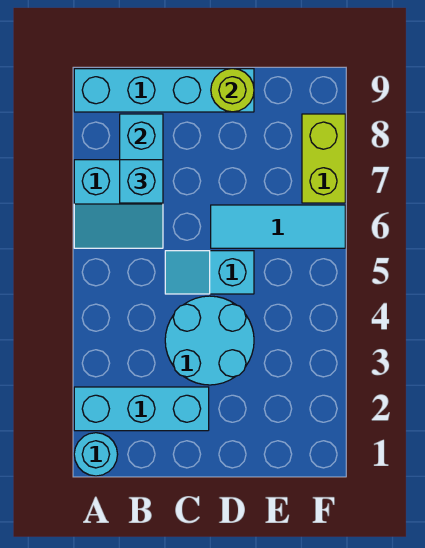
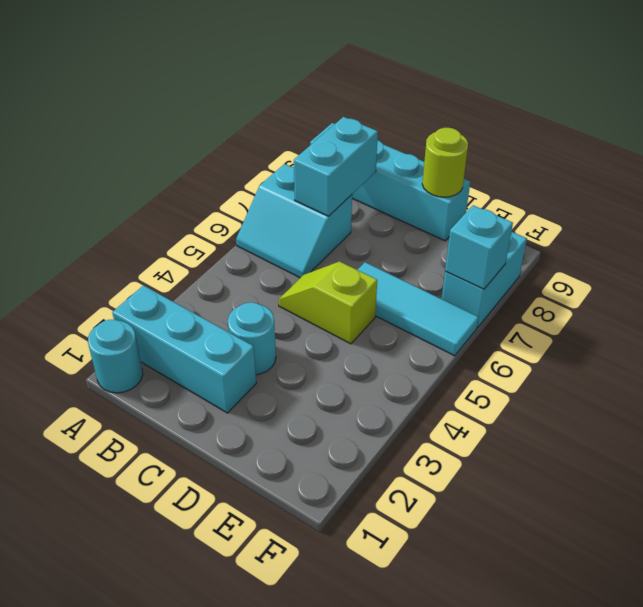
cyan 1x1 brick [120,160,163,203] -> cyan 1x1 brick moved to [445,205,513,289]
cyan 2x2 round brick [165,296,254,385] -> cyan 1x1 round brick [228,302,276,375]
cyan 1x2 slope [165,251,254,294] -> lime 1x2 slope [278,261,377,344]
lime 1x2 brick [302,114,345,203] -> cyan 1x2 brick [442,232,527,328]

